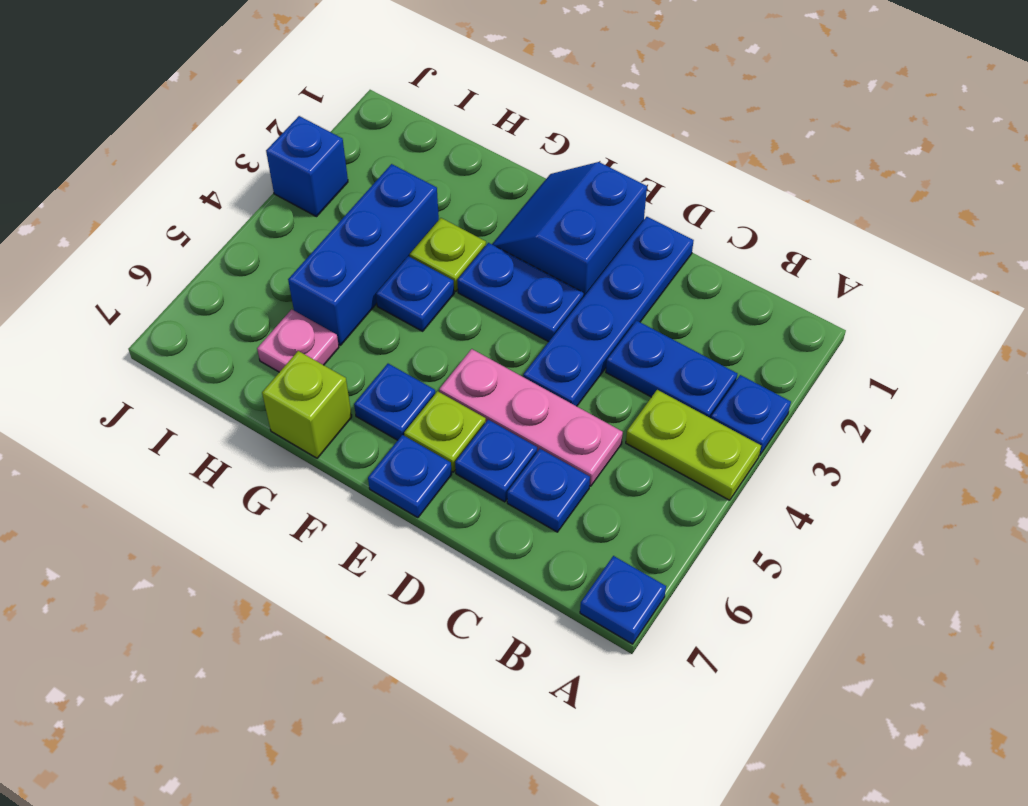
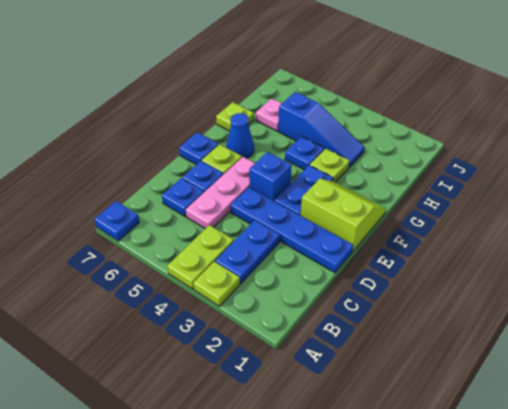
blue 1x1 plate [711,375,791,455] -> lime 1x1 plate [193,262,240,306]
blue 2x2 slope [492,162,647,297] -> lime 2x2 slope [301,179,386,251]
blue 1x1 plate [354,364,435,440] -> blue 1x1 cone [226,113,254,158]
lime 1x1 brick [262,351,352,458] -> lime 1x1 plate [216,102,254,131]
blue 1x3 brick [288,164,439,345] -> blue 1x3 slope [278,92,365,167]
blue 1x1 brick [266,116,348,217] -> blue 1x1 brick moved to [249,152,292,201]

